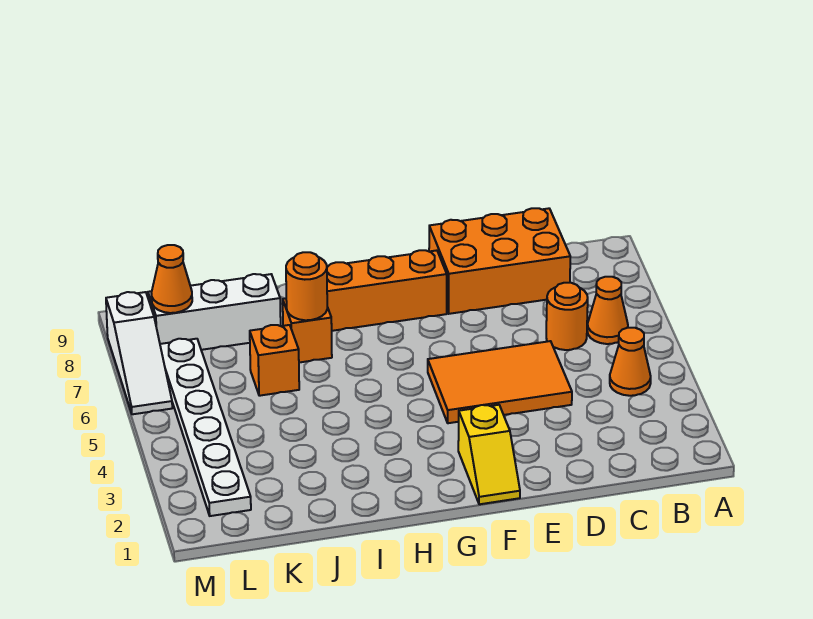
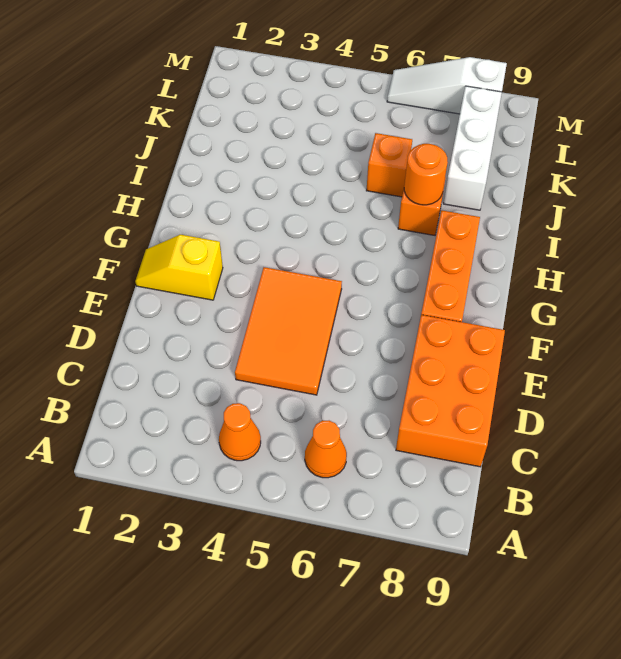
orange 1x1 round brick [546,283,588,350] -> none
white 1x6 plate [160,339,251,516] -> none
orange 1x1 cone [151,245,192,313] -> none

